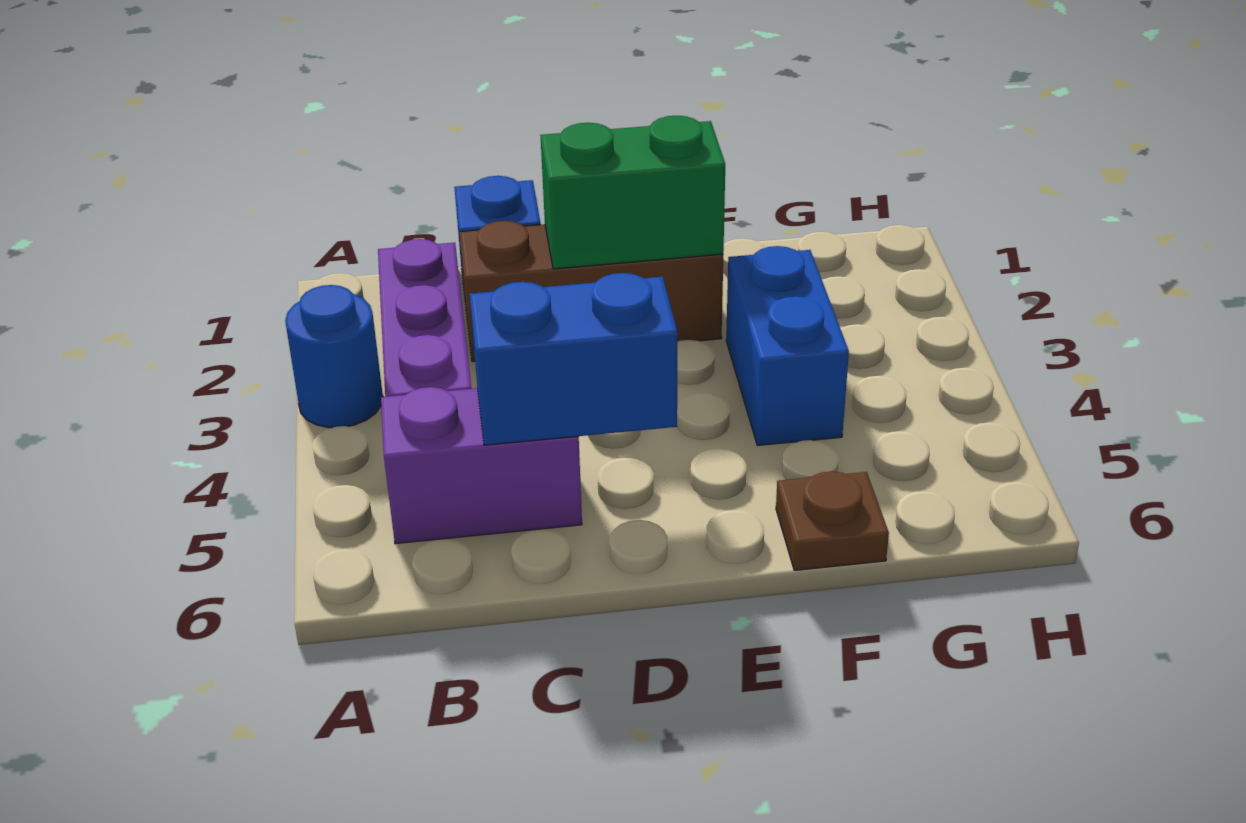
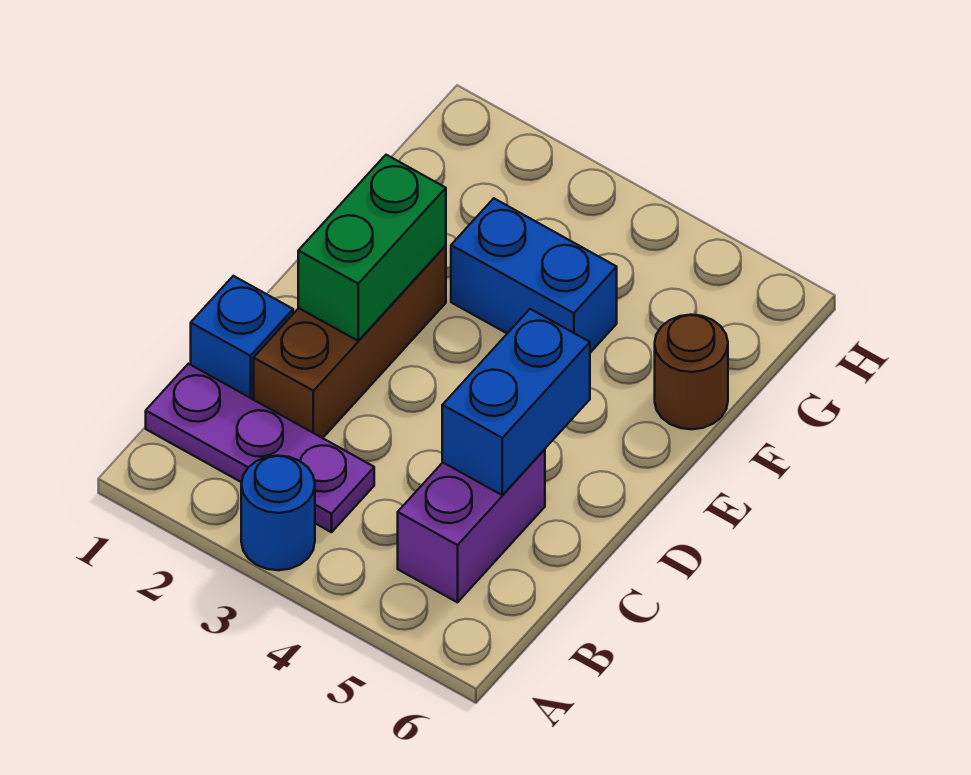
brown 1x1 plate [776,472,889,570] -> brown 1x1 round brick [655,315,728,429]

